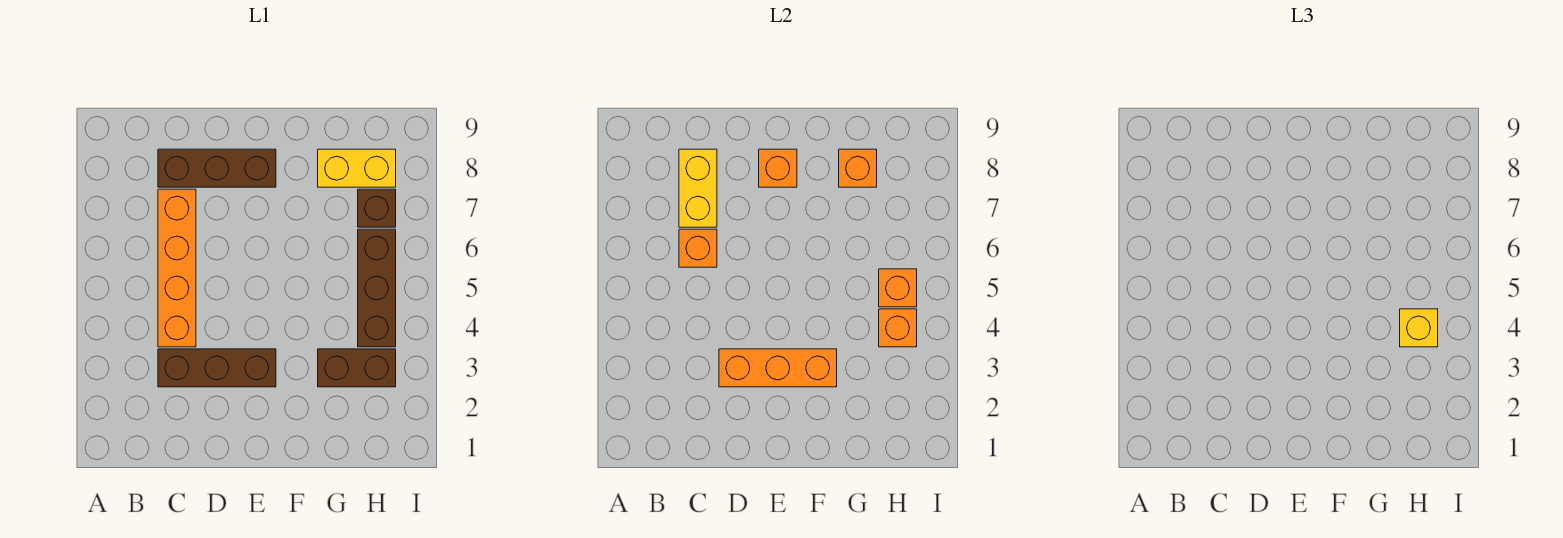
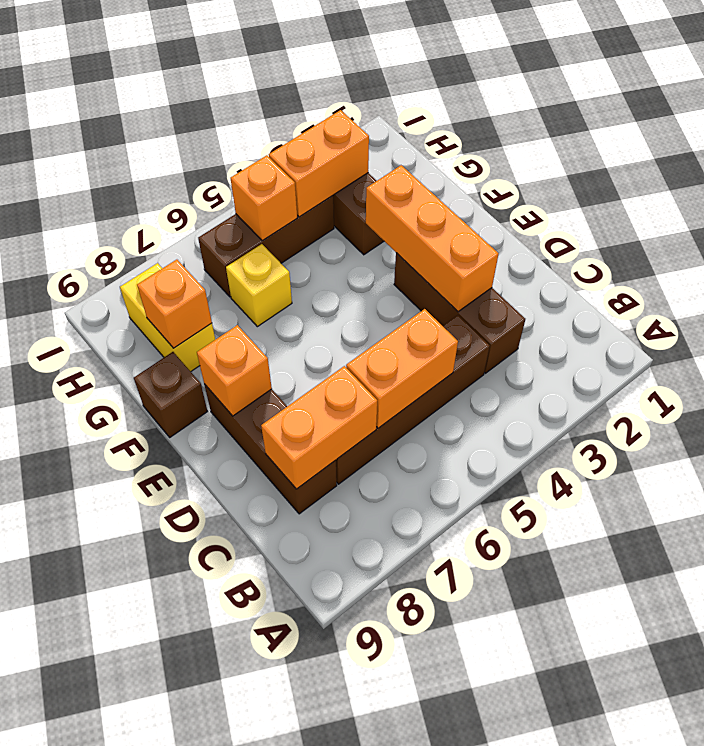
orange 1x4 brick [158,189,196,347] -> brown 1x4 brick [336,315,490,484]
orange 1x1 brick [679,229,717,267] -> orange 1x2 brick [346,309,458,428]
yellow 1x2 brick [679,149,717,227] -> orange 1x2 brick [261,366,377,489]
orange 1x1 brick [879,309,917,347] -> orange 1x2 brick [269,110,369,217]
yellow 1x1 brick [1400,309,1438,347] -> yellow 1x1 brick moved to [226,244,292,327]
brown 1x1 brick [358,189,396,227] -> brown 1x1 brick moved to [134,352,207,437]

